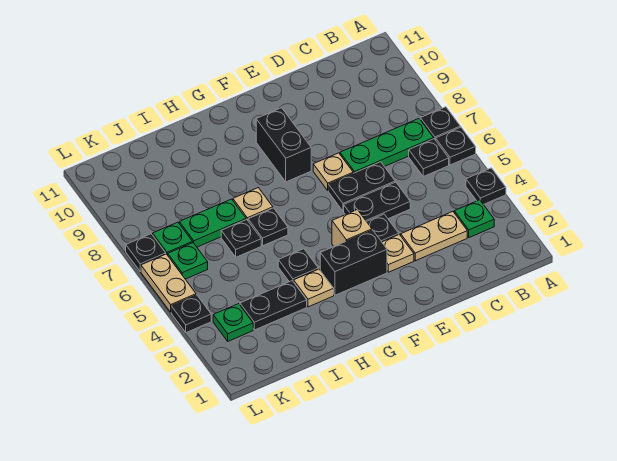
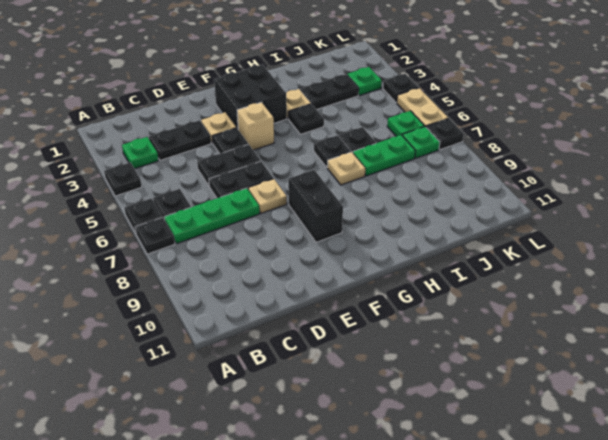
tan 1x2 plate [401,211,467,261] -> black 1x2 plate [149,120,211,160]
black 1x2 brick [320,230,387,295] -> black 2x2 brick [214,65,287,129]

